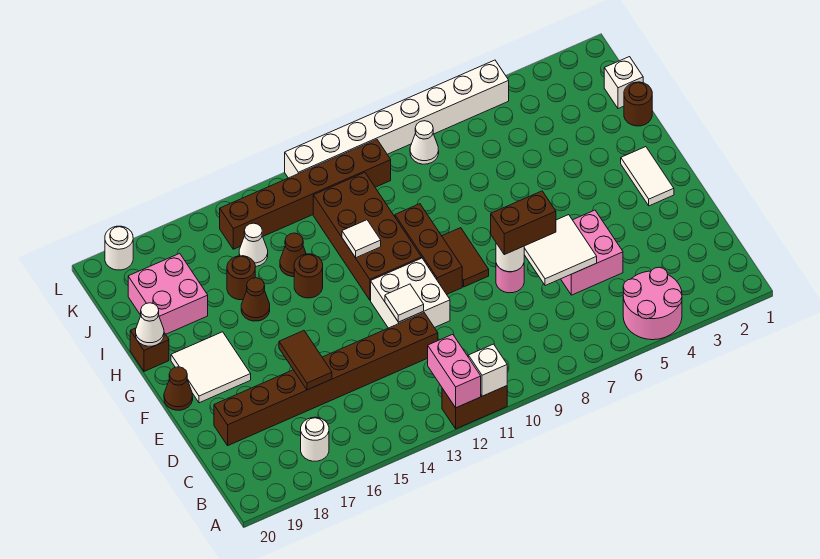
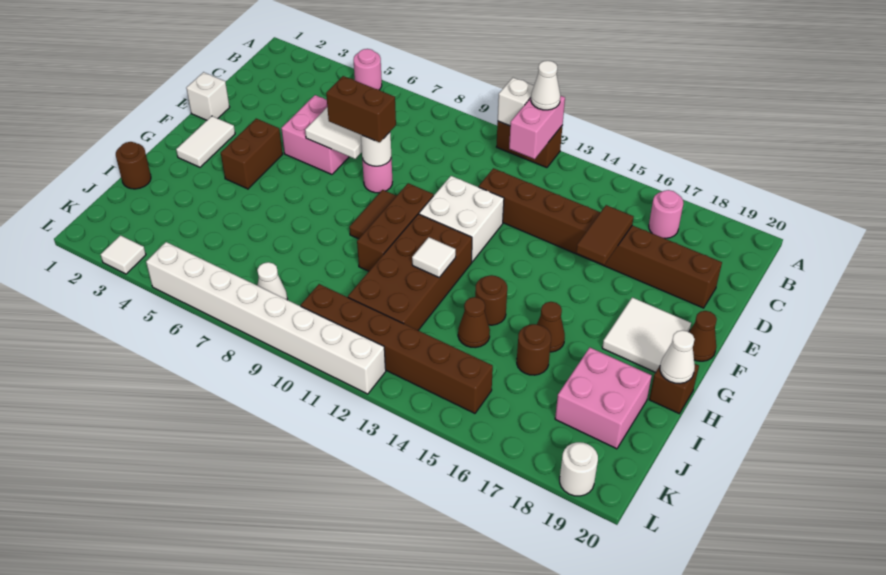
pink 2x2 round brick [623,267,682,340] -> pink 1x1 round brick [354,49,382,90]
white 1x1 round brick [301,417,329,461] -> pink 1x1 round brick [649,190,683,238]
white 1x1 tile [385,284,424,322] -> white 1x1 tile moved to [101,235,146,274]
none -> brown 1x2 brick [221,119,283,189]
white 1x1 brick [604,57,643,109] -> white 1x1 brick moved to [186,72,230,120]
white 1x1 cone [239,223,268,267] -> white 1x1 cone moved to [531,61,560,110]

